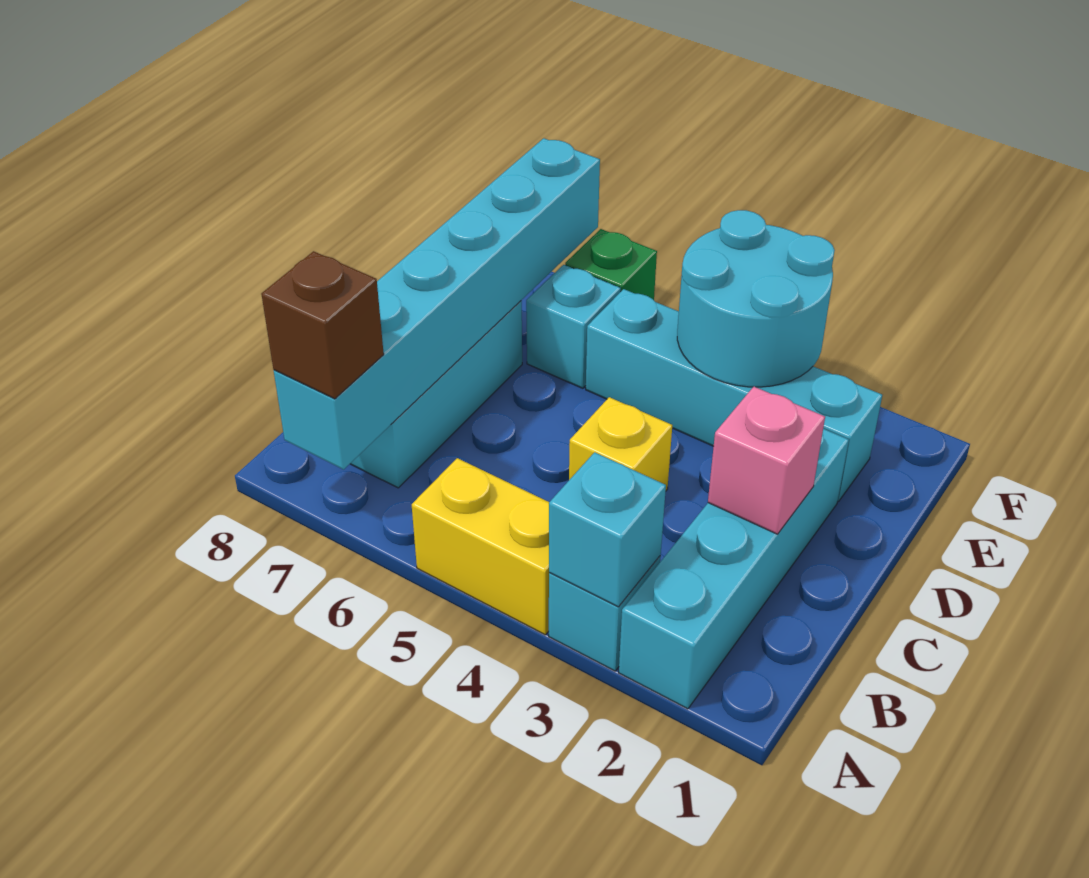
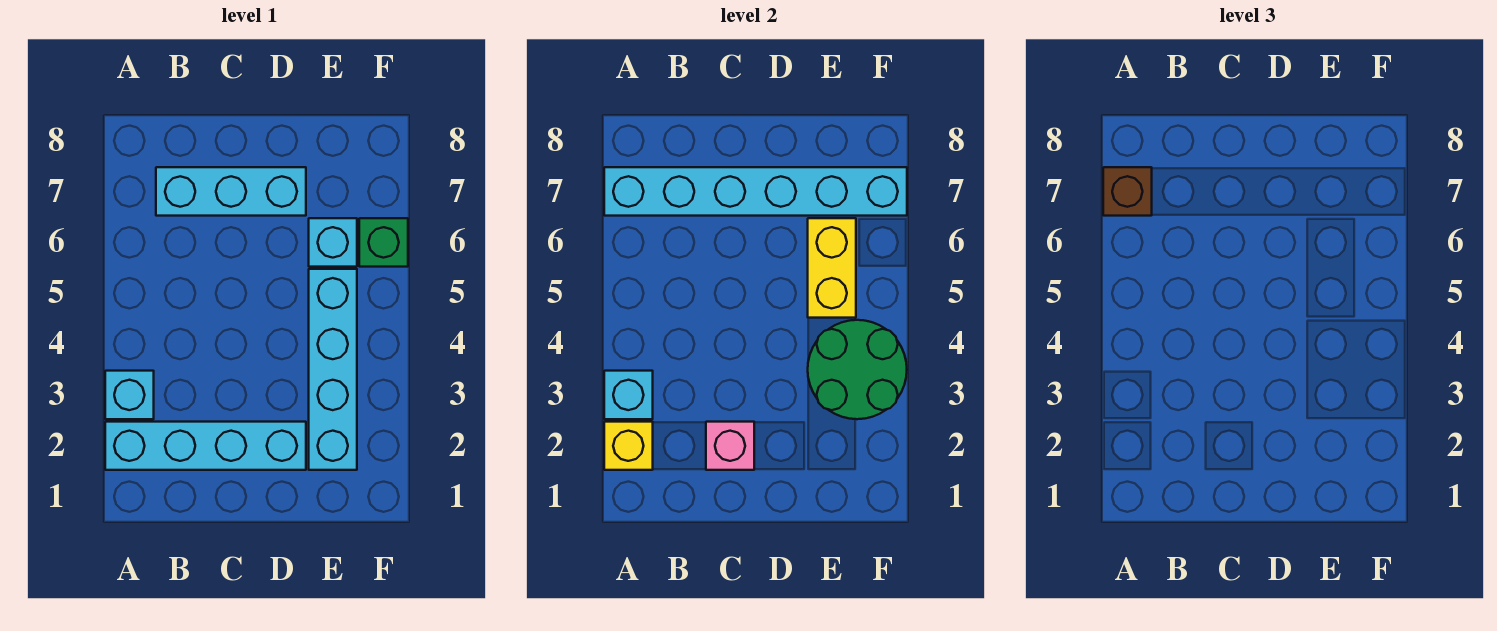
yellow 1x2 brick [412,458,549,635] -> yellow 1x2 brick moved to [808,218,856,318]
yellow 1x1 brick [569,397,672,491] -> yellow 1x1 brick moved to [604,422,653,470]
cyan 2x2 round brick [677,210,835,387] -> green 2x2 round brick [808,320,907,419]

